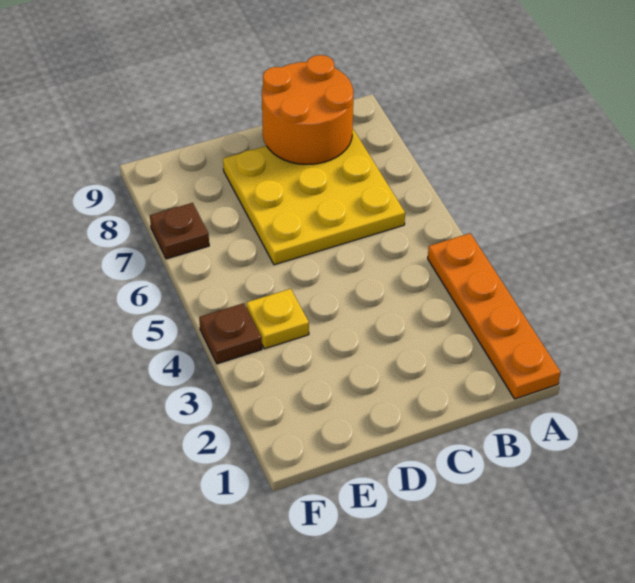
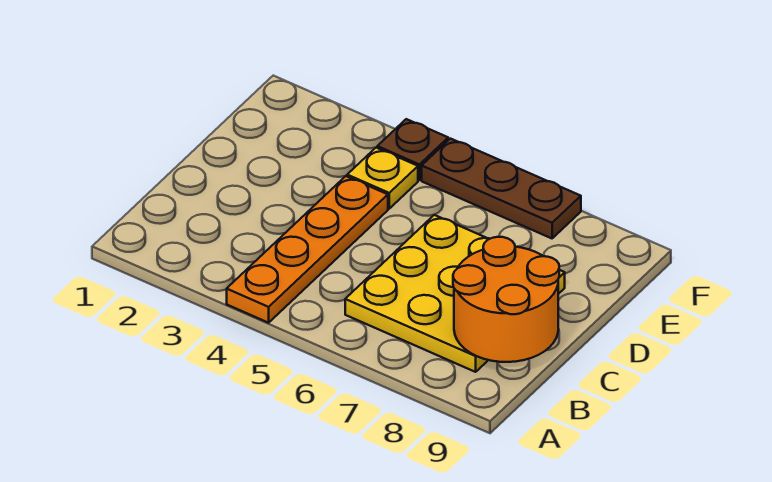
orange 1x4 plate [428,233,561,399] -> orange 1x4 plate turned to [227,176,388,323]
brown 1x1 plate [150,203,209,259] -> brown 1x3 plate [422,139,581,238]

